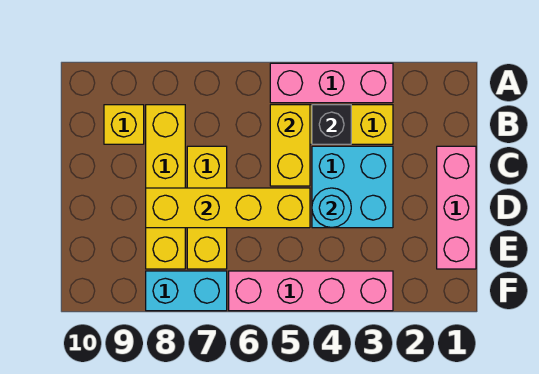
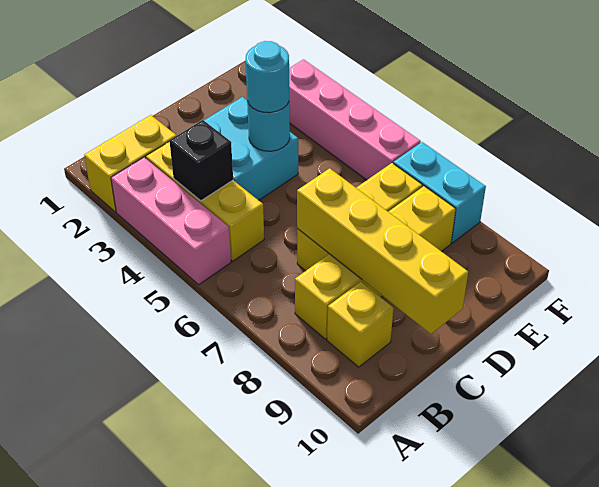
yellow 1x2 brick [270,105,310,186] -> yellow 1x2 brick moved to [84,115,177,212]
pink 1x3 brick [437,146,476,269] -> none
none -> cyan 1x1 round brick [246,41,289,113]
yellow 1x4 brick [146,188,310,228] -> yellow 1x4 brick moved to [297,168,468,334]

